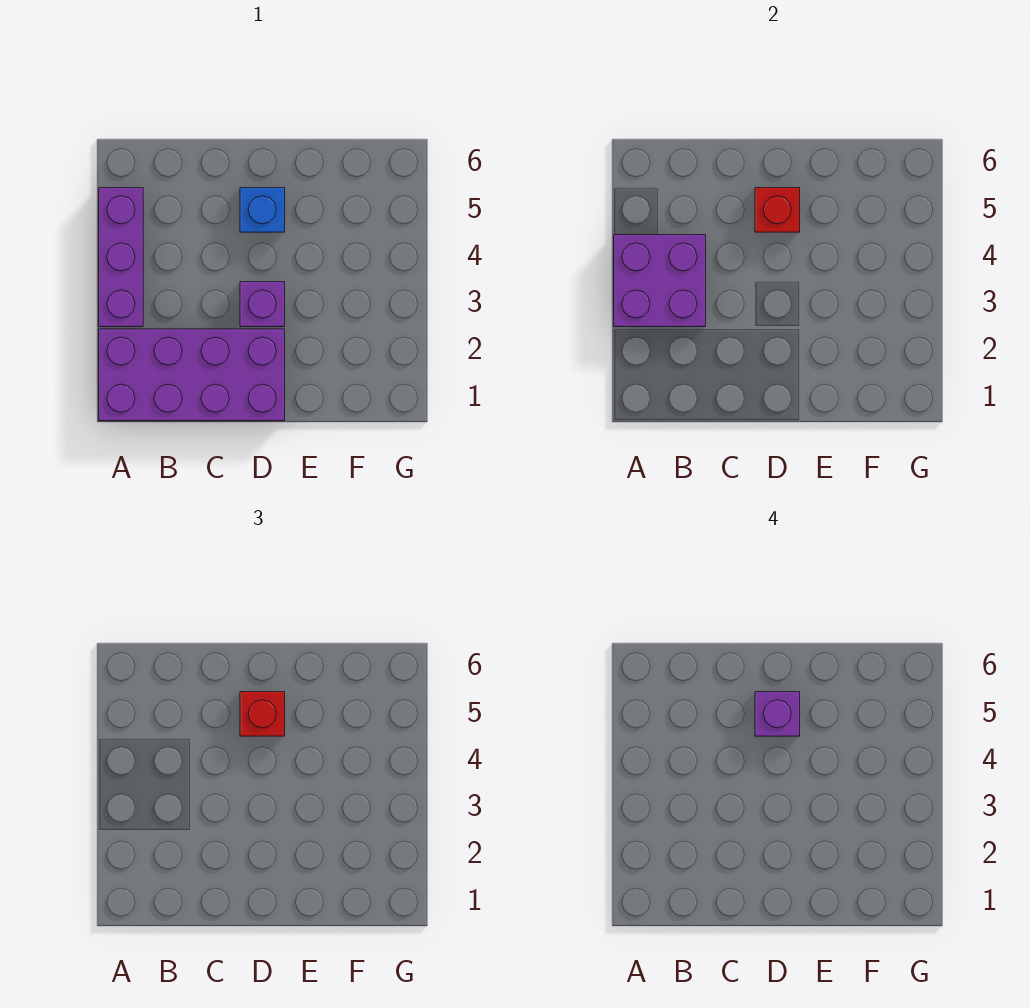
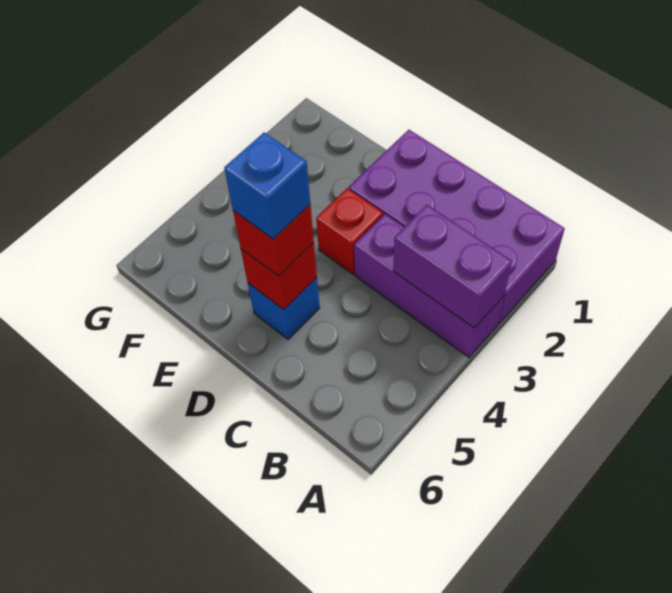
purple 1x3 brick [99,188,143,327] -> purple 1x3 brick turned to [354,214,504,357]
purple 2x2 brick [614,235,706,327] -> purple 1x2 brick [393,205,512,328]
purple 1x1 brick [240,282,285,327] -> red 1x1 brick [316,188,383,274]
purple 1x1 brick [755,692,800,736] -> blue 1x1 brick [224,133,310,239]

